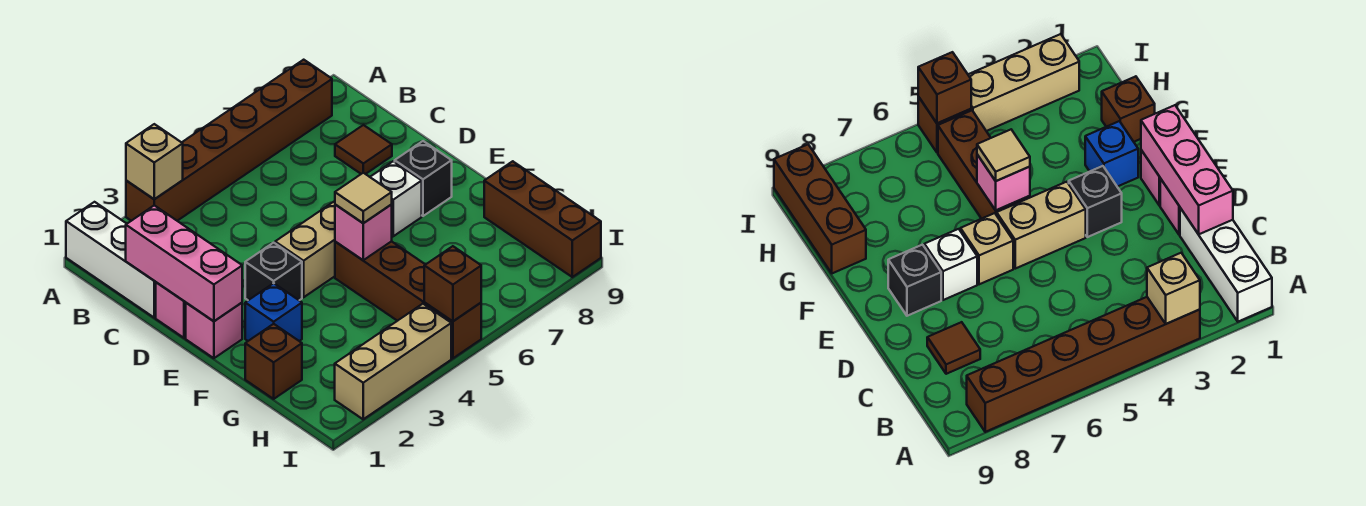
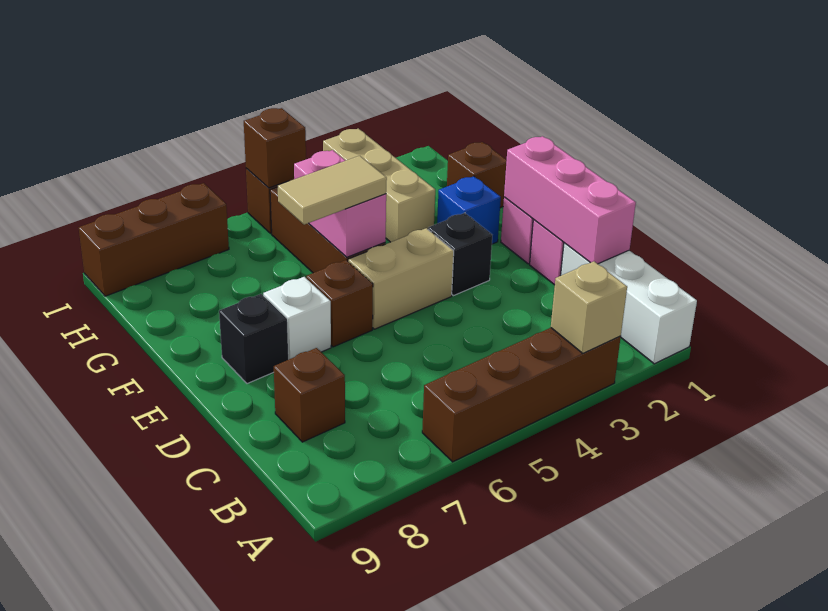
brown 1x6 brick [126,60,332,221] -> brown 1x4 brick [422,328,621,462]
brown 1x1 tile [335,125,392,174] -> brown 1x1 brick [274,348,345,442]
tan 1x1 brick [960,213,1013,284] -> brown 1x1 brick [306,260,373,347]
pink 1x1 brick [335,205,392,260] -> pink 1x2 brick [294,150,386,257]
tan 1x1 tile [335,173,392,223] -> tan 1x2 tile [278,156,387,225]
brown 1x3 brick [484,161,601,277] -> brown 1x3 brick turned to [79,183,229,296]
tan 1x3 brick [335,304,451,419] -> tan 1x3 brick turned to [323,129,435,242]

